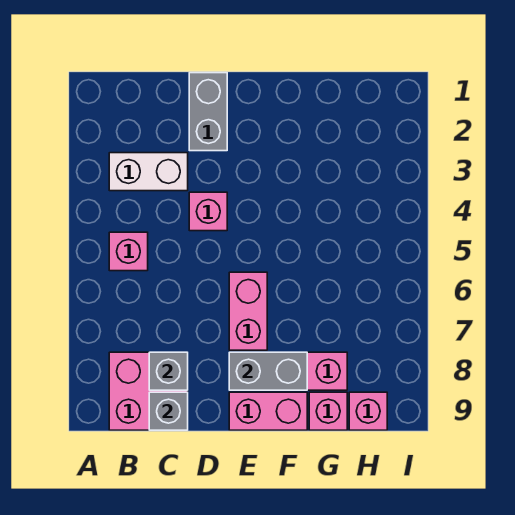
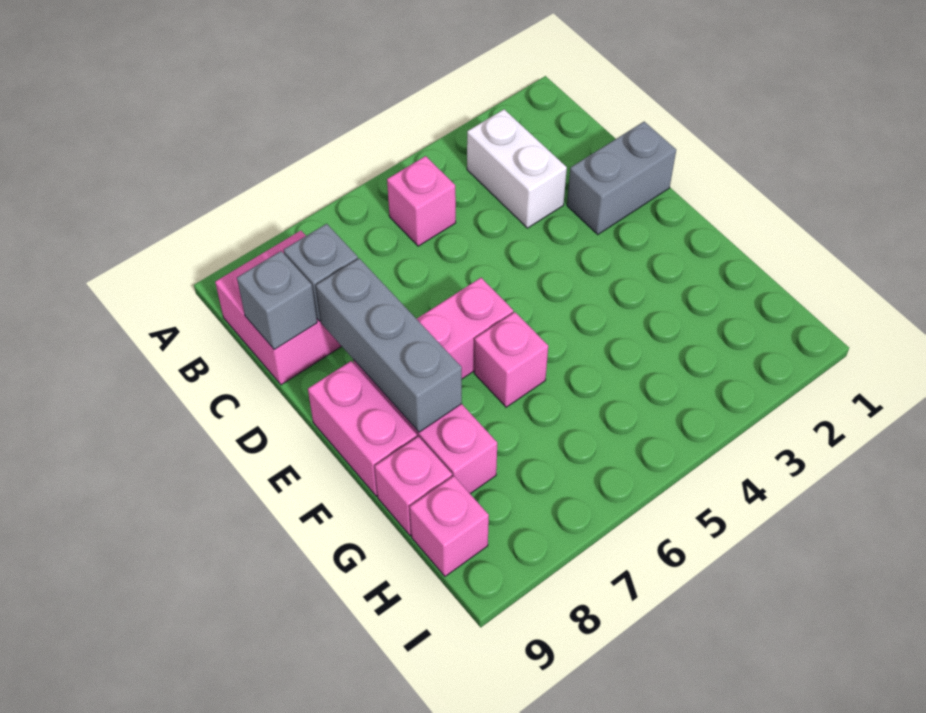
pink 1x1 brick [189,192,227,231] -> pink 1x1 brick moved to [474,312,548,407]
grey 1x2 brick [229,352,307,390] -> grey 1x3 brick [316,258,462,432]

